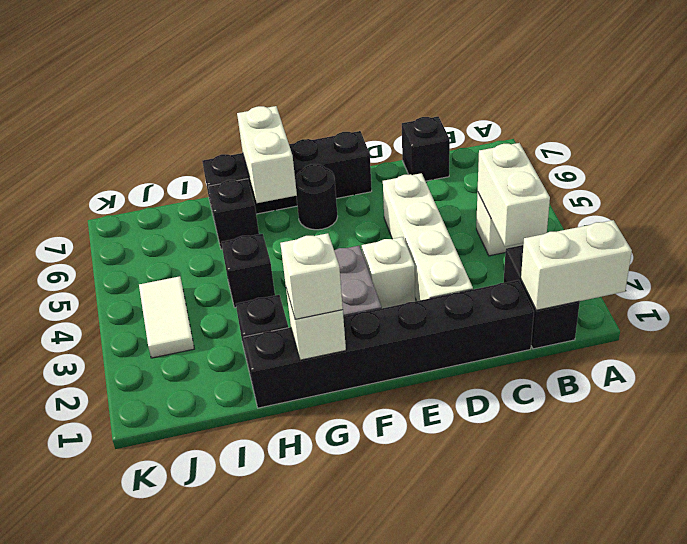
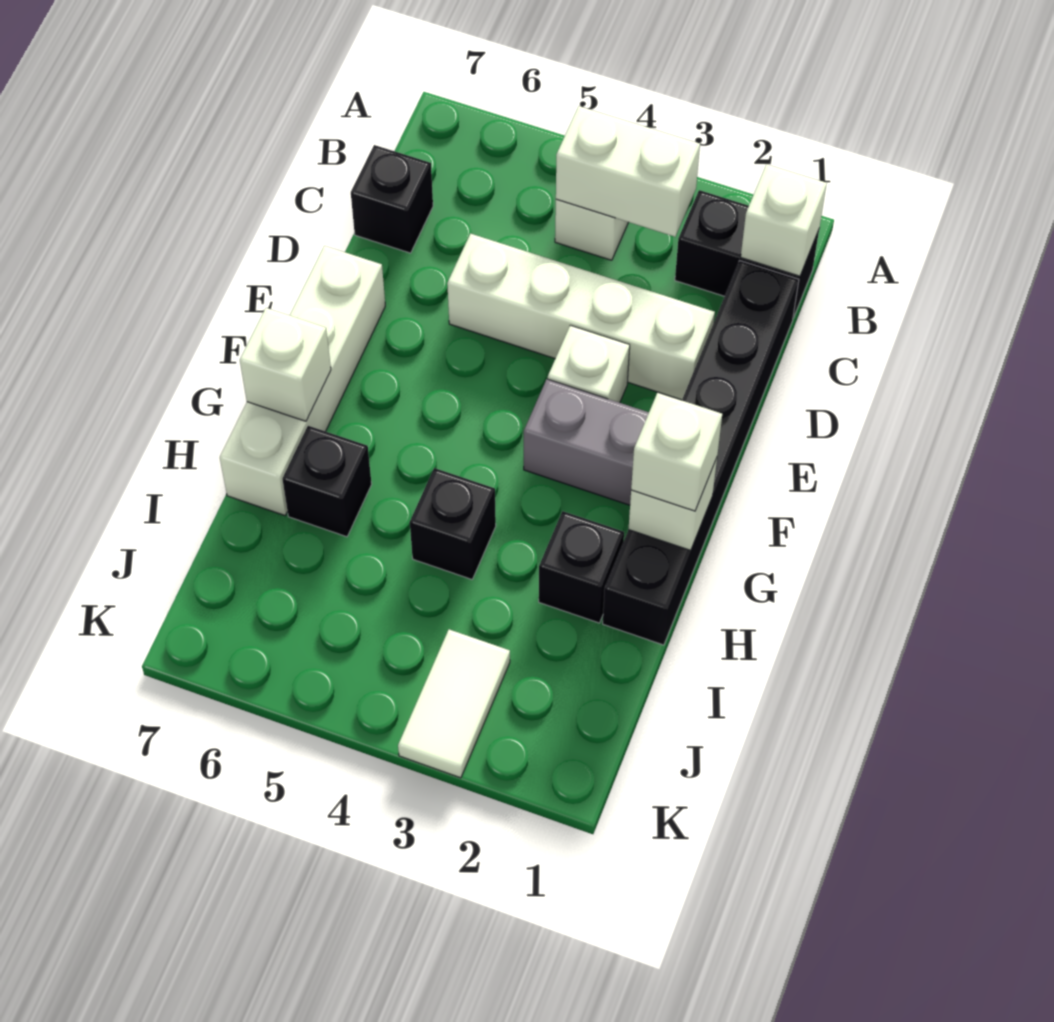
white 1x2 brick [521,220,632,310] -> white 1x1 brick [741,164,827,276]
black 1x4 brick [202,131,372,218] -> white 1x4 brick [220,246,385,515]
black 1x1 round brick [295,164,338,230] -> none
white 1x2 brick [237,106,297,203] -> white 1x1 brick [240,308,331,421]
white 1x2 tile [139,276,194,358] -> white 1x2 tile turned to [398,629,510,778]

